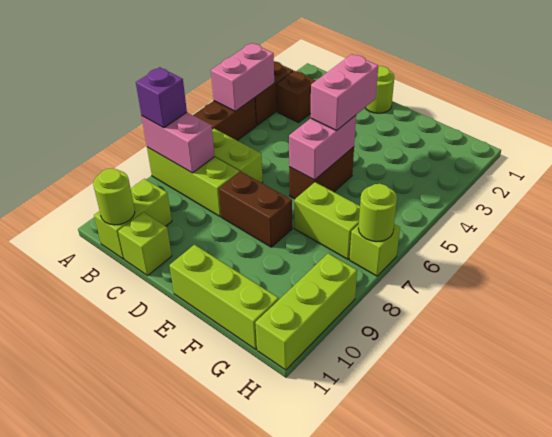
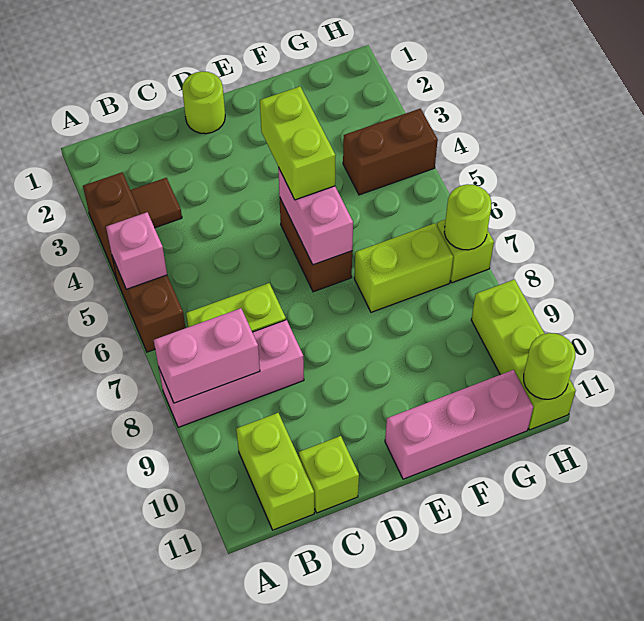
pink 1x2 brick [211,43,274,111] -> pink 1x1 brick [106,212,167,289]
lime 1x3 brick [147,147,239,217] -> pink 1x3 brick [159,320,304,427]
purple 1x1 brick [136,67,187,128] -> none
brown 1x1 brick [276,71,316,123] -> brown 1x1 tile [130,178,182,228]
lime 1x1 round brick [93,168,135,225] -> lime 1x1 round brick moved to [524,333,575,399]
brown 1x2 brick [219,171,292,247] -> brown 1x2 brick moved to [343,109,438,195]
pink 1x2 brick [311,54,378,131] -> lime 1x2 brick [260,87,336,200]
lime 1x3 brick [169,245,279,349] -> pink 1x3 brick [385,370,533,479]

